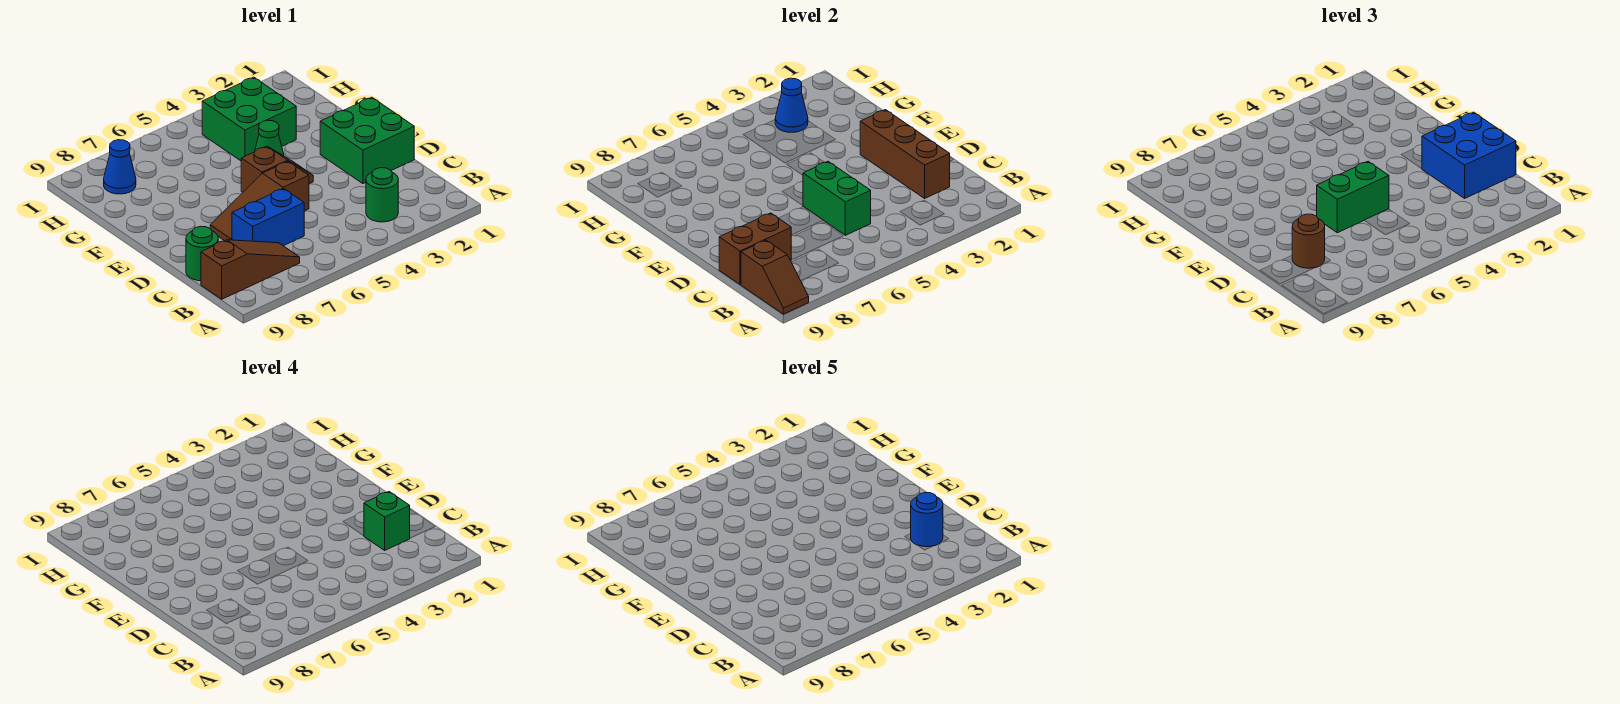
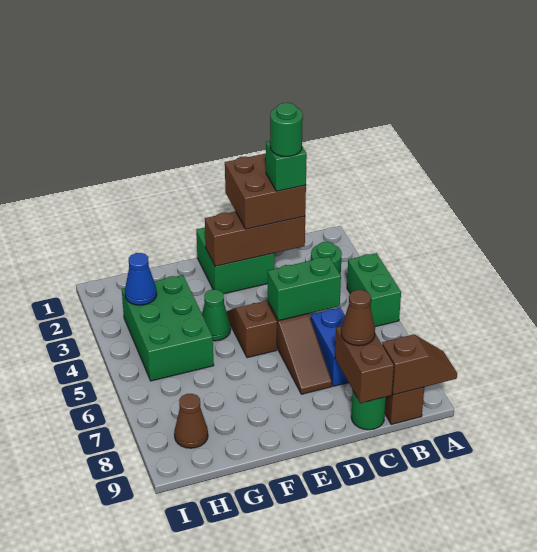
blue 2x2 brick [1422,112,1516,198] -> brown 2x2 brick [225,154,306,229]
blue 1x1 round brick [911,493,943,547] -> green 1x1 round brick [270,103,303,157]
brown 1x1 round brick [1292,214,1325,268] -> brown 1x1 cone [341,290,375,346]
green 1x2 brick [1317,161,1389,233] -> green 1x2 brick moved to [347,253,401,327]
green 2x2 brick [202,77,296,161] -> green 2x3 brick [122,275,214,381]
blue 1x1 cone [104,140,136,194] -> brown 1x1 cone [174,394,208,448]

